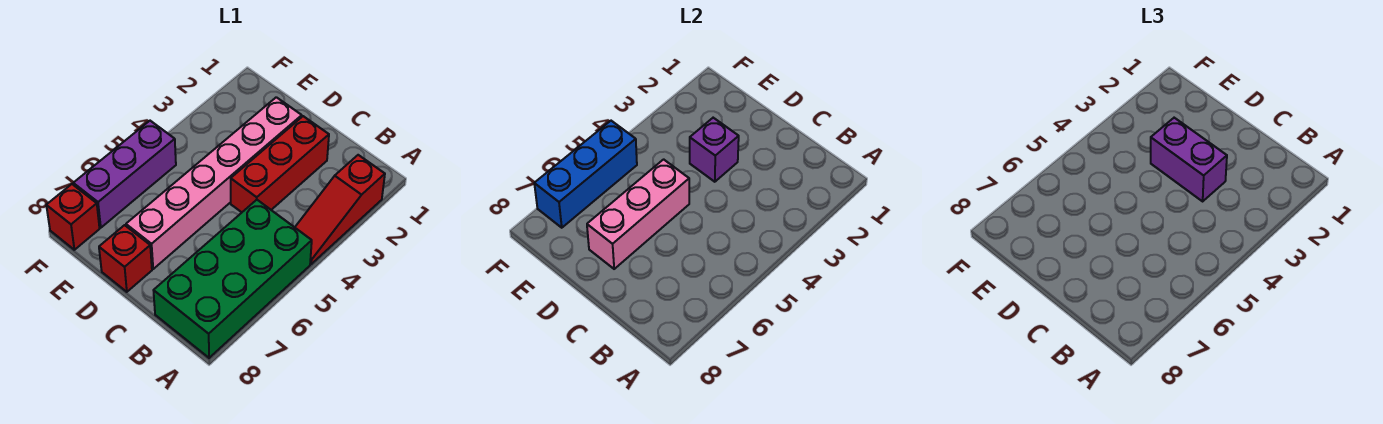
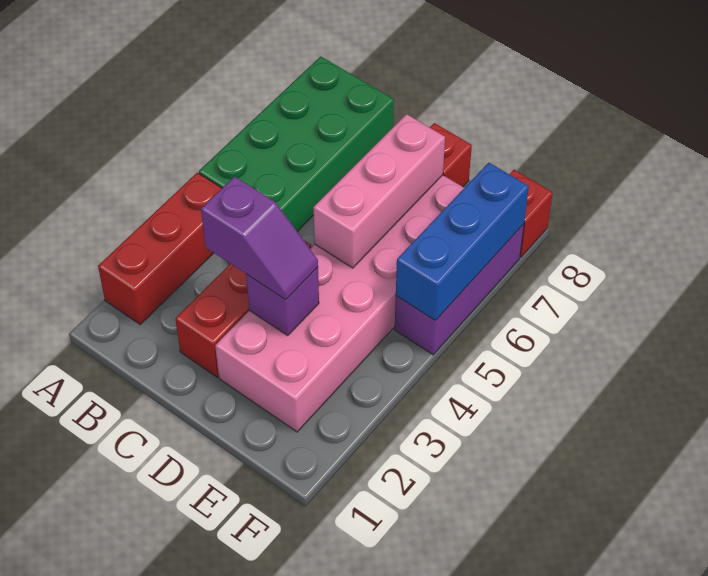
red 1x3 slope [295,155,385,264] -> red 1x3 brick [98,173,222,324]
purple 1x2 brick [1151,118,1227,201] -> purple 1x2 slope [201,177,318,300]
pink 1x6 brick [126,97,302,269] -> pink 2x6 brick [215,175,464,432]

